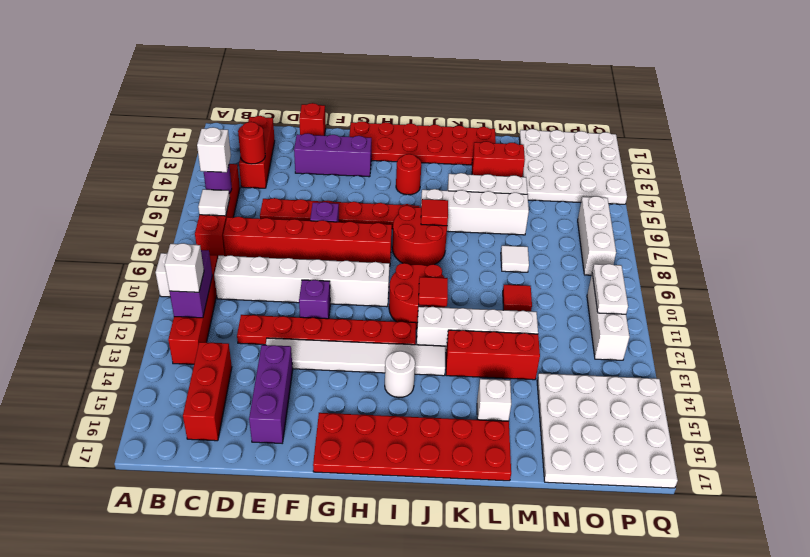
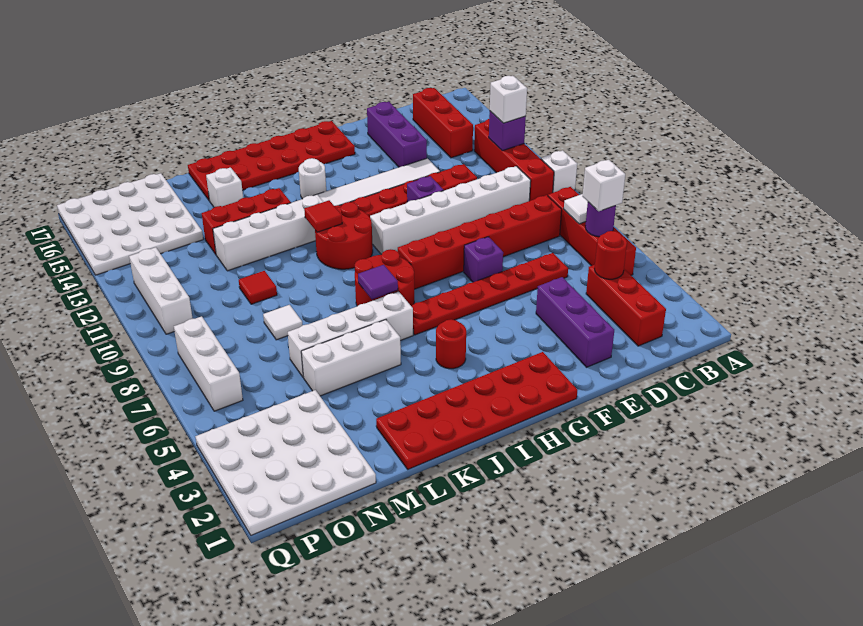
purple 1x2 brick [169,250,212,318] -> purple 1x1 brick [489,111,526,151]
red 1x1 brick [299,103,326,136] -> none
purple 1x3 brick [294,133,371,177] -> purple 1x3 brick turned to [536,277,614,367]
red 1x1 tile [421,199,448,226] -> purple 1x1 tile [358,265,398,299]
red 1x2 brick [472,141,525,177] -> none
white 1x2 plate [592,264,628,314] -> none

